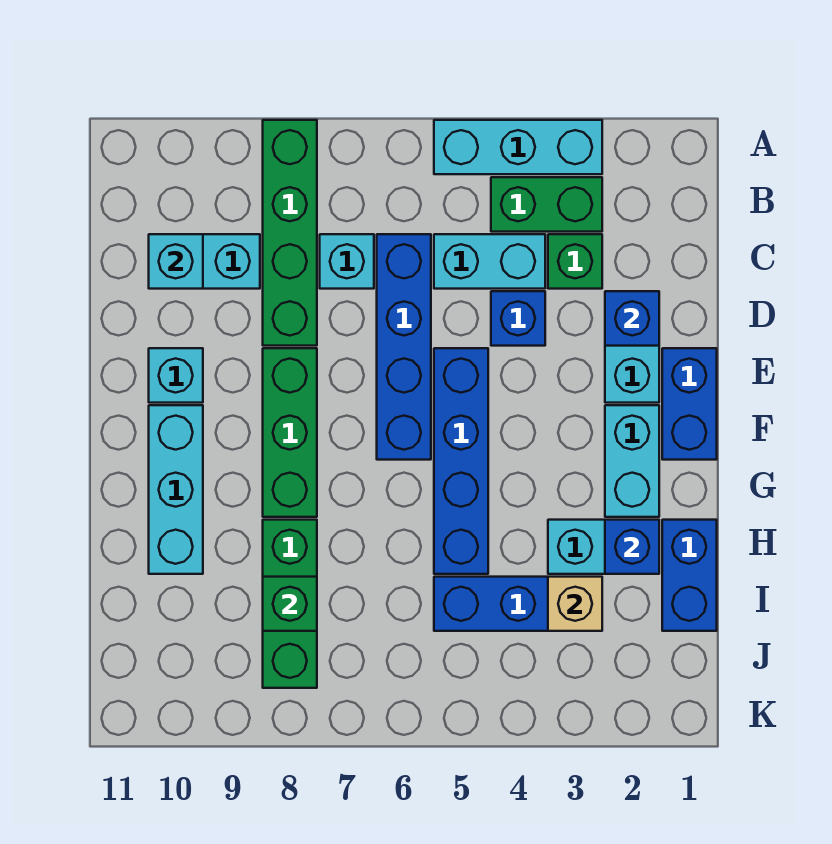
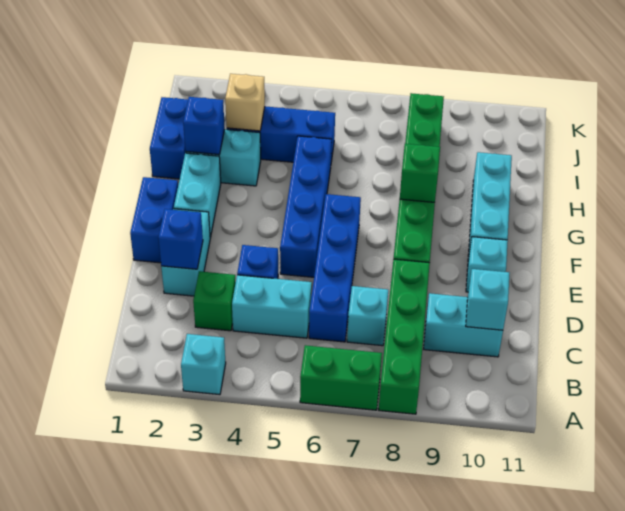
cyan 1x3 brick [434,120,602,174] -> cyan 1x1 brick [181,334,226,395]
green 1x2 brick [491,177,602,232] -> green 1x2 brick moved to [300,345,382,410]
green 1x1 brick [263,577,317,631] -> green 1x1 brick moved to [400,144,440,202]

